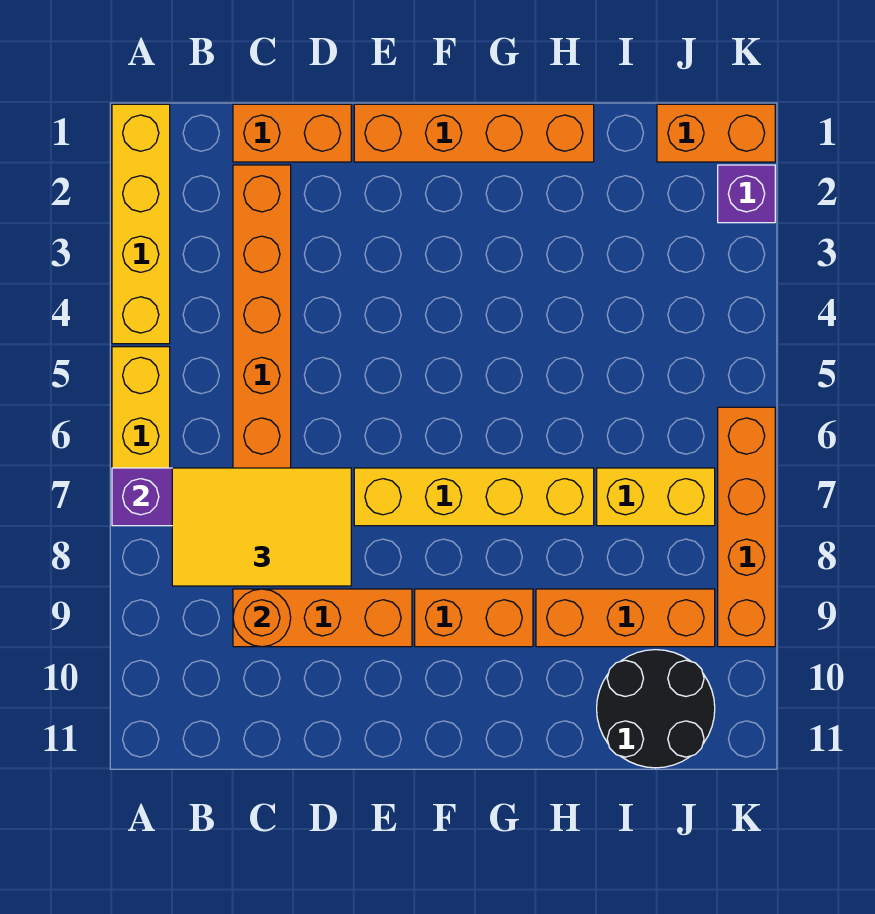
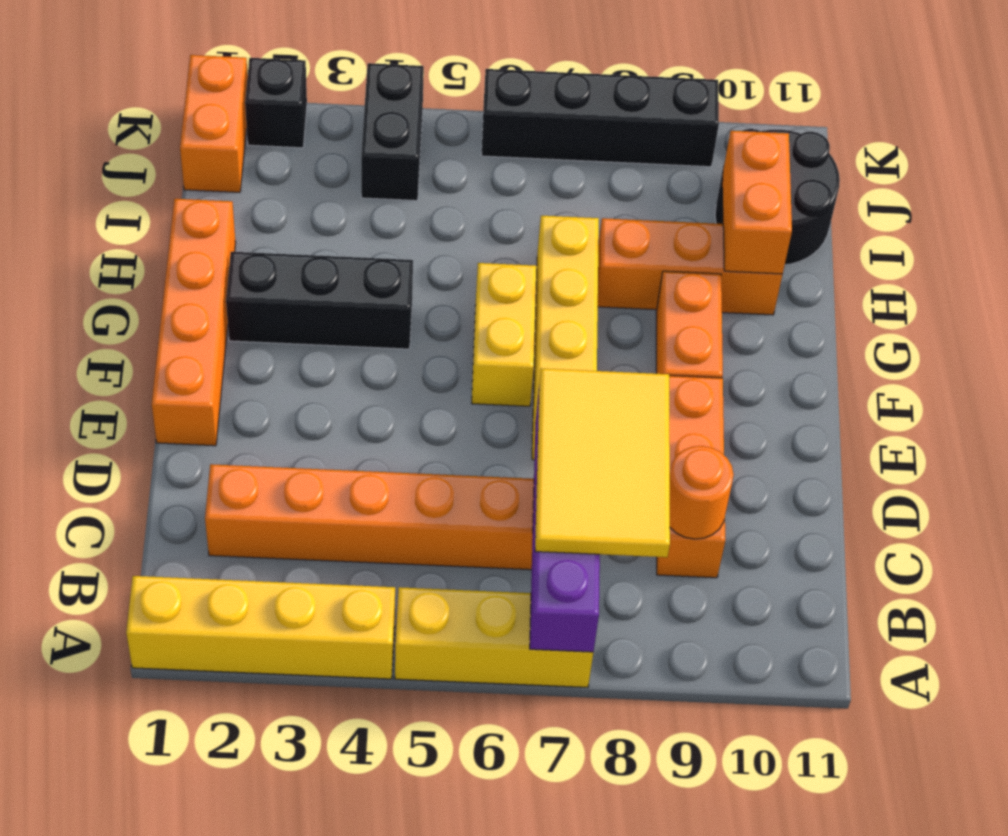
orange 1x2 brick [233,104,351,162] -> orange 1x2 brick moved to [723,131,792,274]
none -> black 1x3 brick [226,252,413,349]
orange 1x3 brick [536,589,715,647] -> orange 1x3 brick turned to [598,218,783,315]
yellow 1x2 brick [597,468,715,526] -> yellow 1x2 brick moved to [472,263,537,406]
none -> black 1x2 brick [361,63,424,201]
purple 1x1 brick [718,165,775,223] -> black 1x1 brick [245,58,307,148]
orange 1x4 brick [718,407,775,647] -> black 1x4 brick [481,69,719,167]

